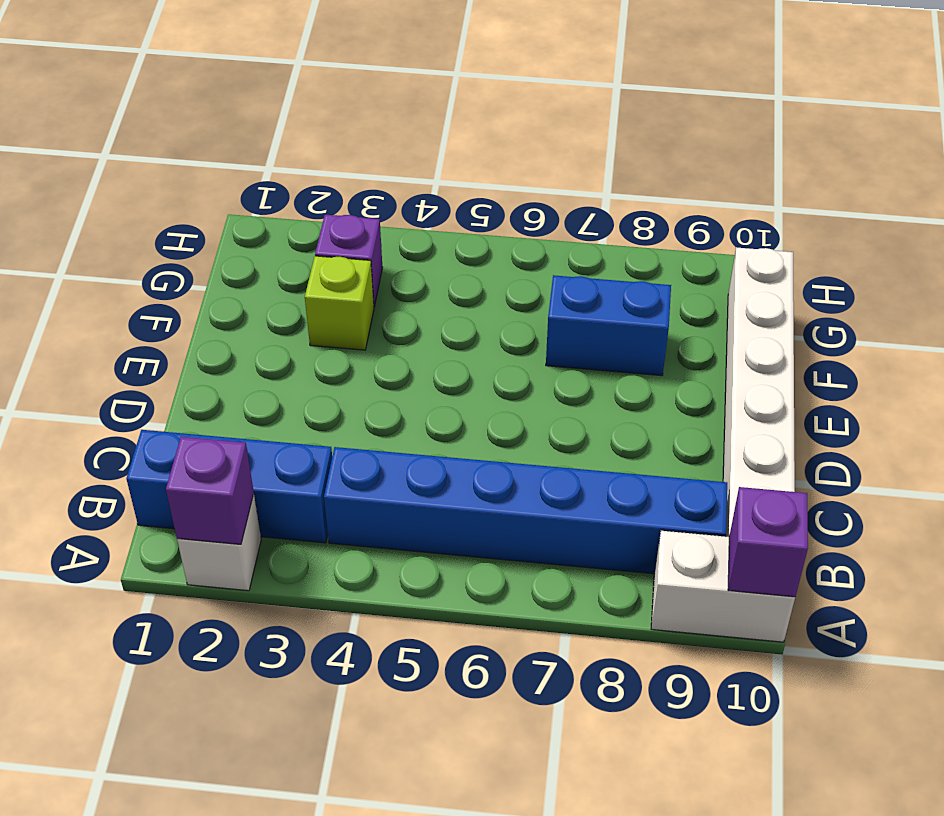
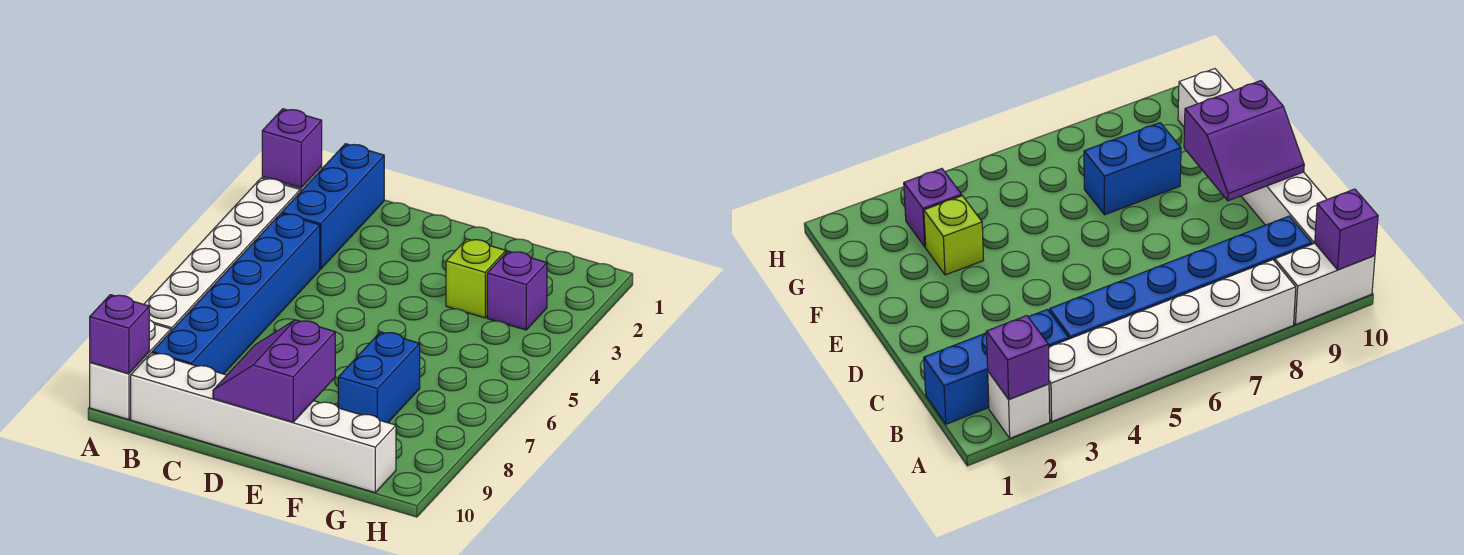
none -> white 1x6 brick [144,178,300,331]
none -> purple 2x2 slope [213,320,335,422]

